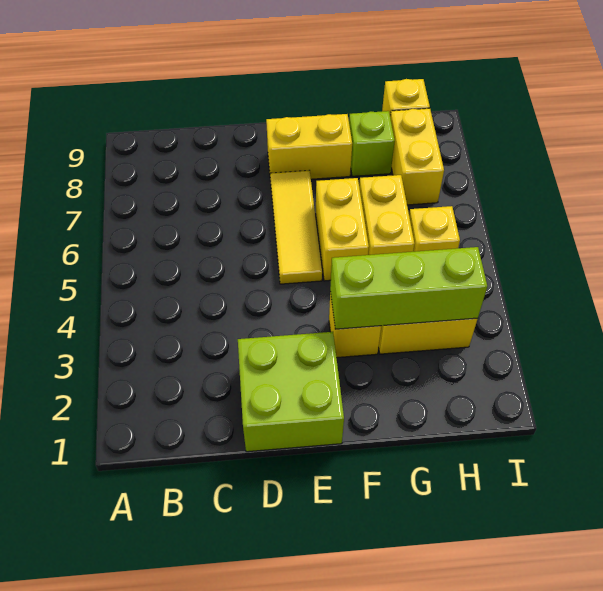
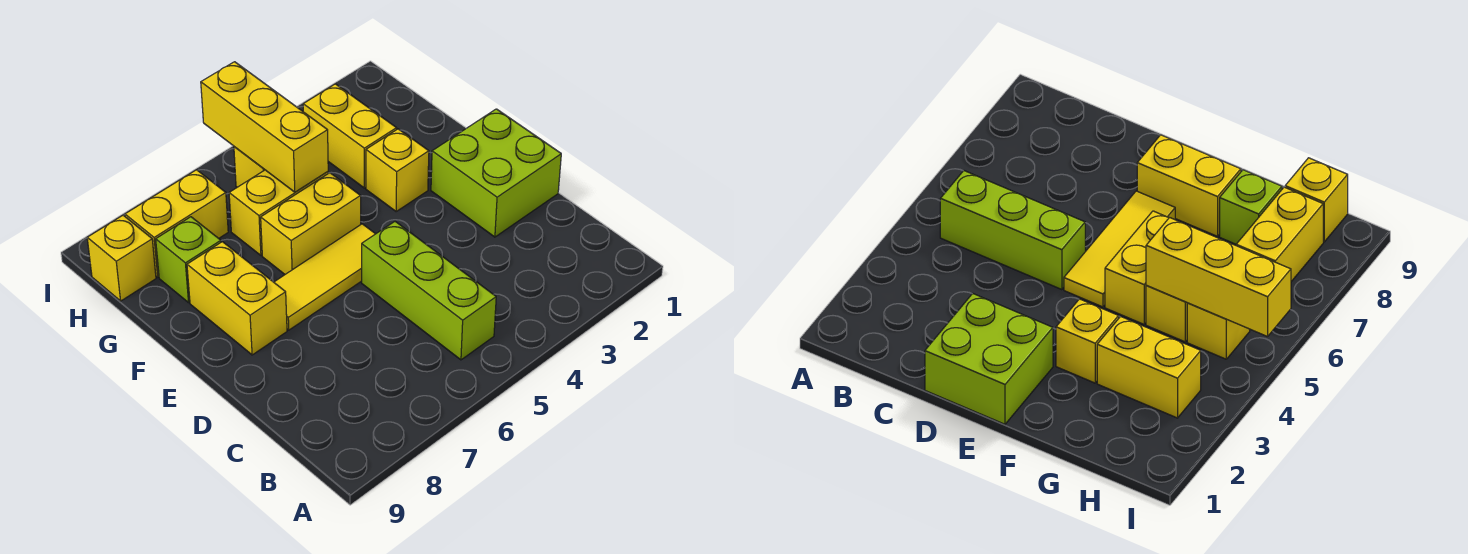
lime 1x3 brick [330,247,487,329] -> lime 1x3 brick moved to [362,222,496,360]
none -> yellow 1x3 brick [201,62,328,192]

